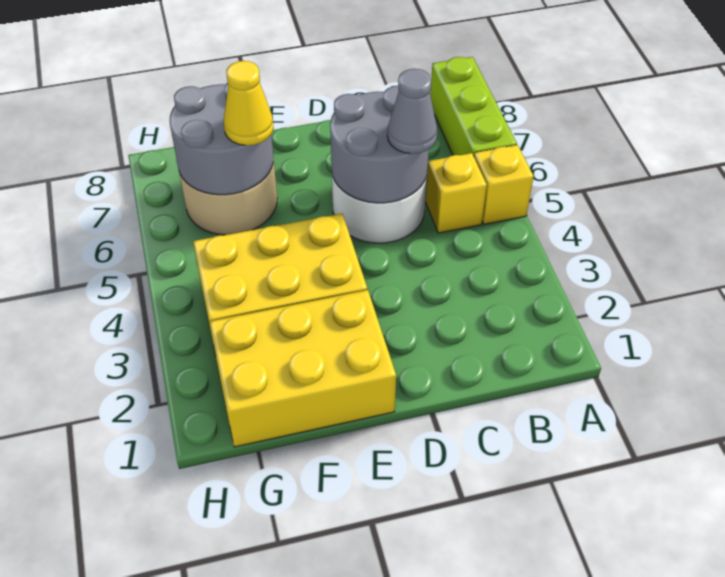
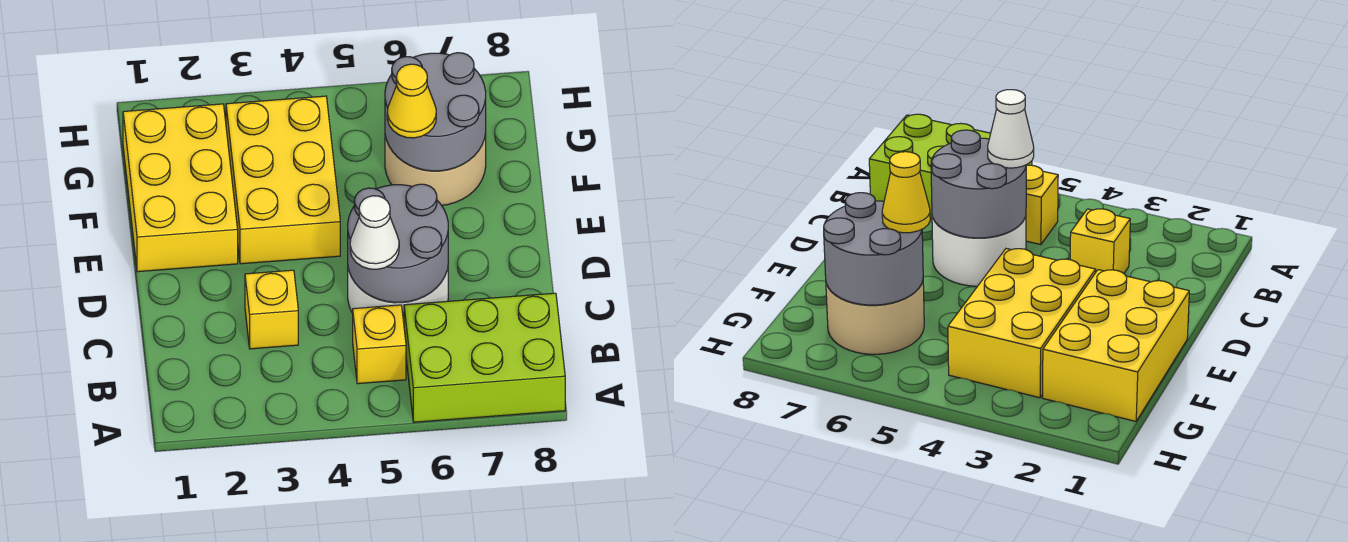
yellow 1x1 brick [474,145,534,224] -> yellow 1x1 brick moved to [245,270,298,349]
lime 1x3 brick [430,57,517,156] -> lime 2x3 brick [404,293,565,422]
grey 1x1 cone [387,69,437,154] -> white 1x1 cone [350,196,399,269]

